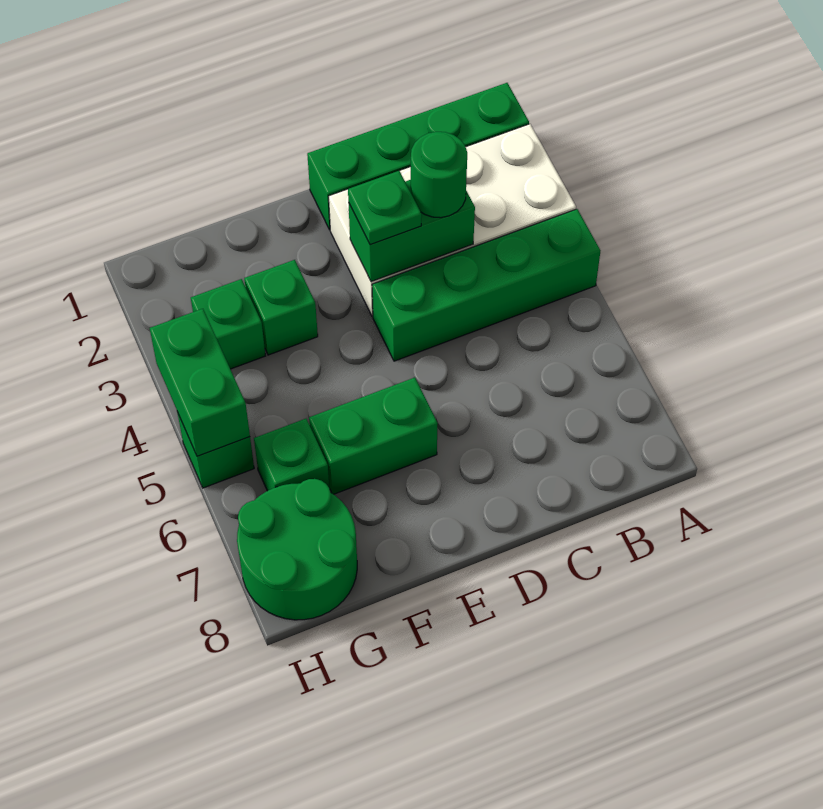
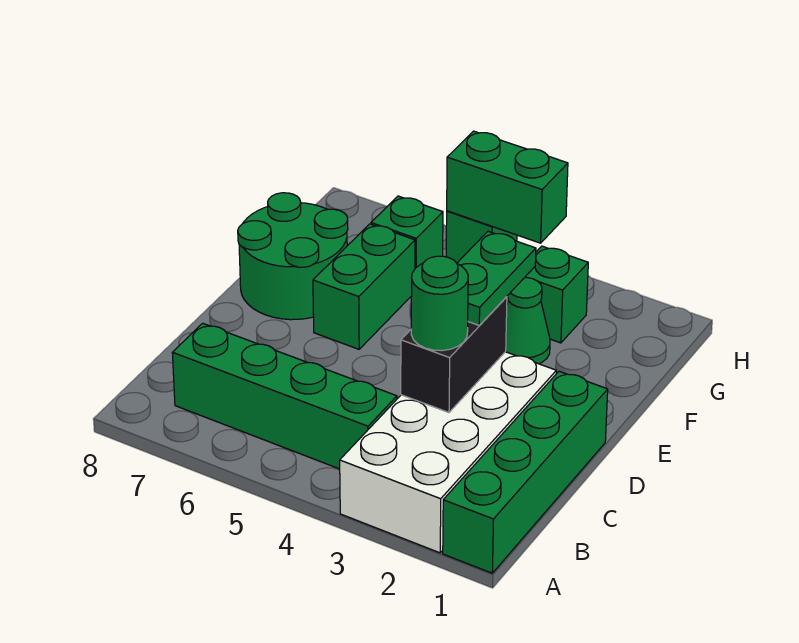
green 1x4 brick [372,209,600,361] -> green 1x4 brick turned to [172,323,397,469]
green 1x2 brick [348,180,475,282] -> black 1x2 brick [401,297,507,412]
green 1x1 plate [348,171,422,245] -> green 1x2 plate [457,231,536,325]
green 1x1 brick [244,260,318,355] -> green 1x1 cone [506,278,550,364]
green 2x2 round brick [237,479,357,620] -> green 2x2 round brick moved to [238,193,348,320]

